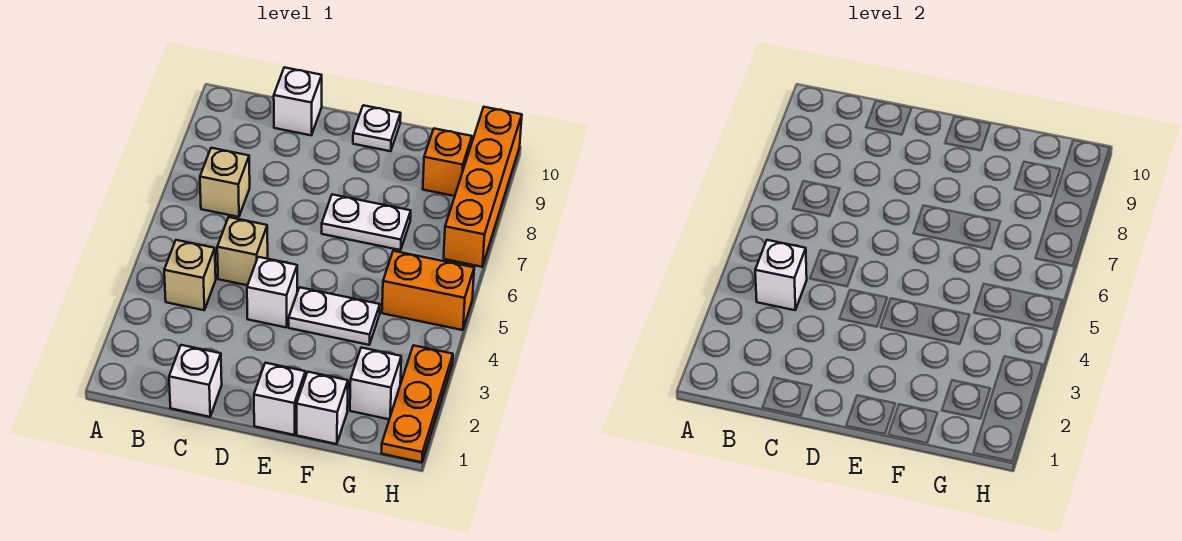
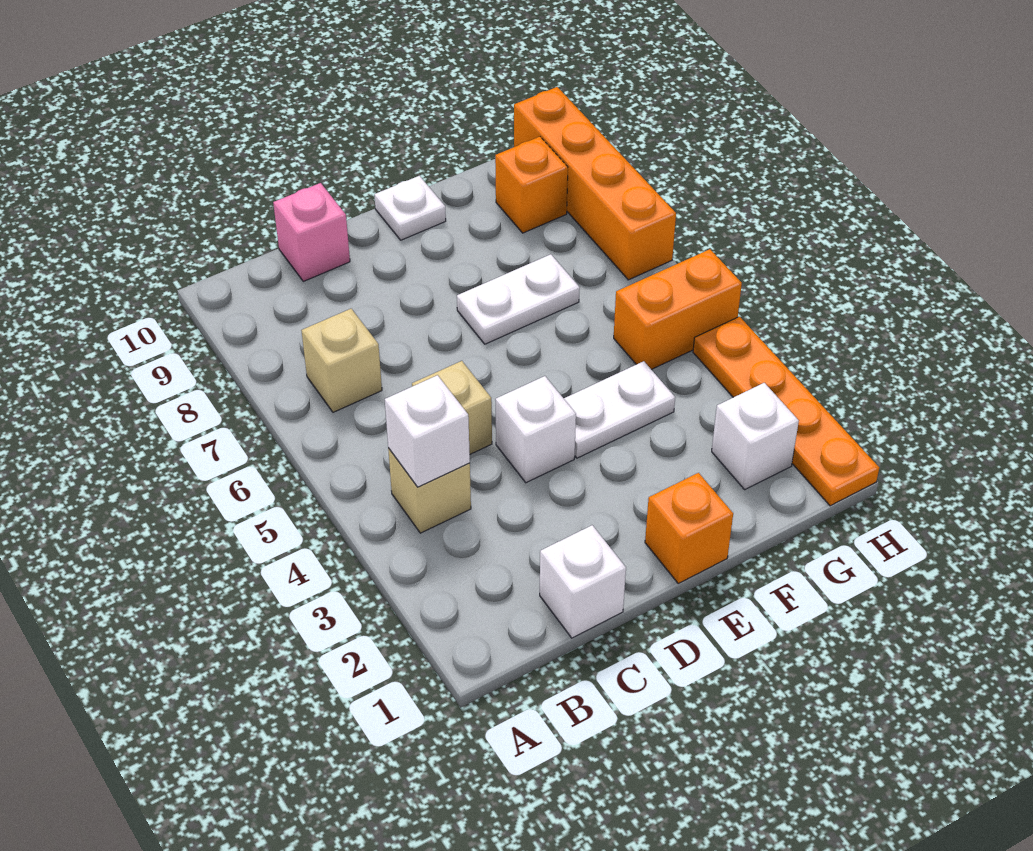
white 1x1 brick [274,67,322,135] -> pink 1x1 brick [273,183,350,281]
white 1x1 brick [254,363,305,435] -> orange 1x1 brick [645,473,733,583]
white 1x1 brick [297,372,348,444] -> none
orange 1x3 plate [381,345,453,462] -> orange 1x4 plate [693,317,879,506]

